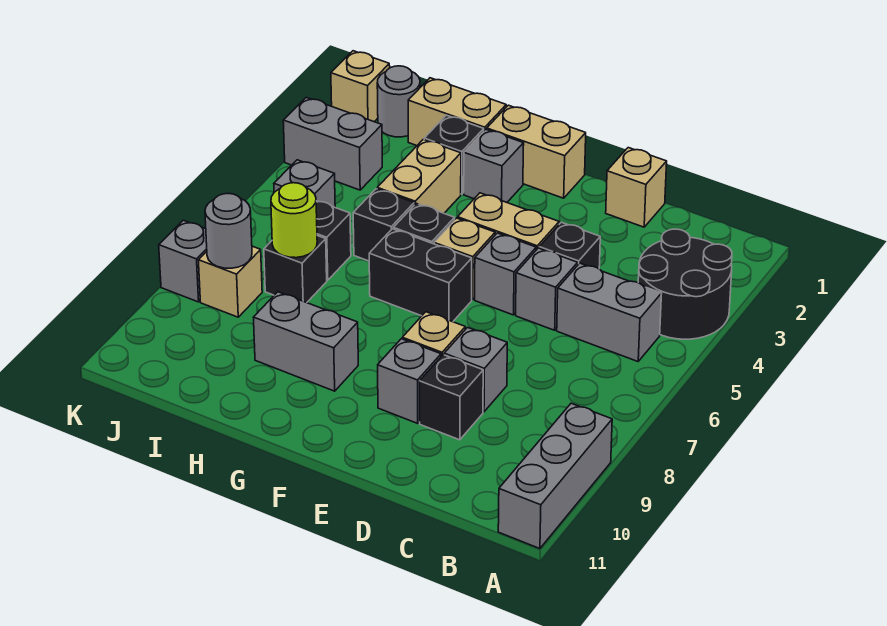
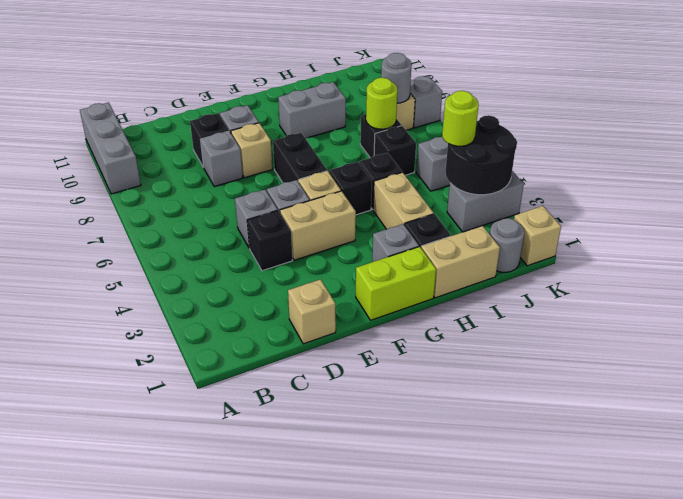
black 2x2 round brick [638,229,732,339] -> black 2x2 round brick moved to [446,115,517,195]
grey 1x2 brick [557,263,662,361] -> none
tan 1x2 brick [487,105,586,198] -> lime 1x2 brick [356,247,436,320]
black 1x2 brick [369,229,472,322] -> black 1x2 brick turned to [273,133,327,183]
none -> lime 1x1 round brick [442,91,479,146]

